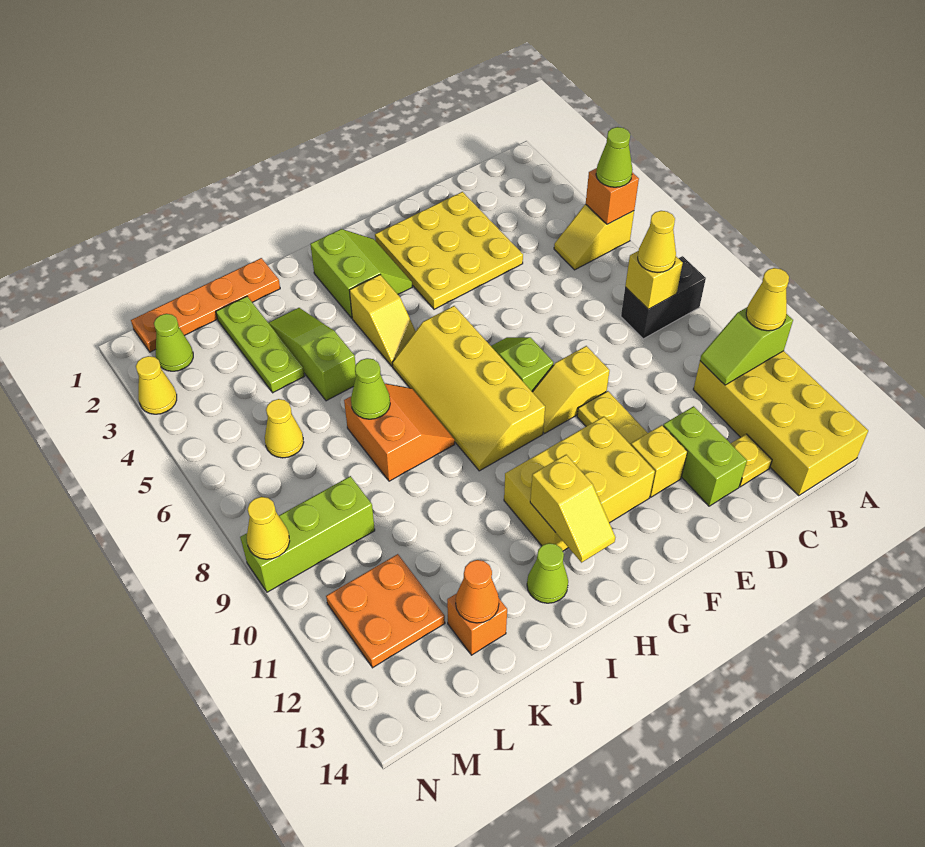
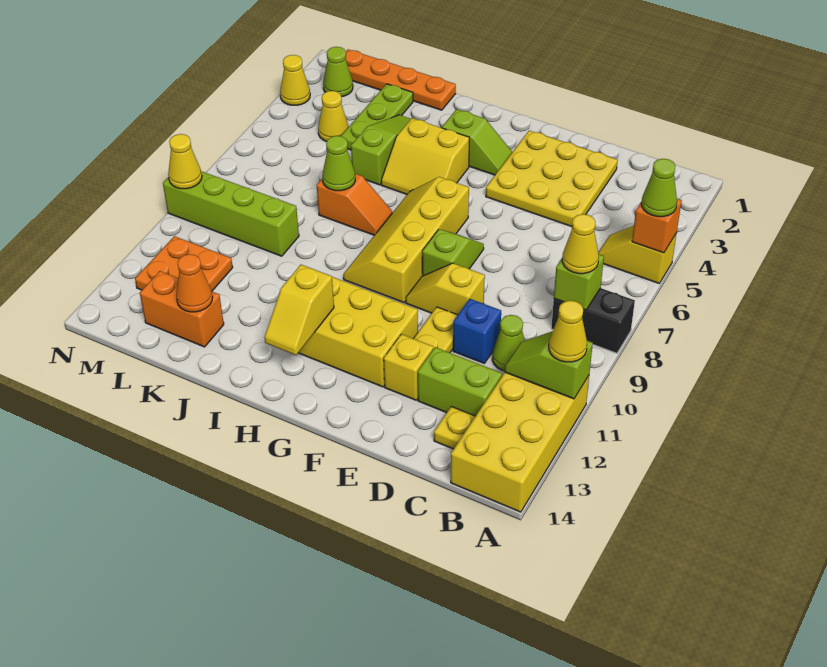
yellow 1x1 brick [625,251,683,309] -> lime 1x1 brick [554,254,604,310]
none -> blue 1x1 brick [453,299,501,363]
lime 1x2 brick [663,406,747,506] -> lime 1x2 brick turned to [418,347,502,416]
lime 2x2 slope [310,229,412,318] -> lime 1x2 slope [442,109,512,175]
yellow 1x2 slope [349,275,416,366] -> yellow 2x2 slope [381,118,469,194]
orange 2x2 slope [344,384,455,481] -> orange 1x2 slope [317,174,392,235]
lime 1x1 cone [527,543,568,603] -> lime 1x1 cone moved to [492,315,525,371]
orange 1x1 brick [447,594,507,655] -> orange 1x2 brick [140,271,224,347]
yellow 1x1 cone [265,399,304,458] -> yellow 1x1 cone moved to [318,91,349,142]
lime 1x3 brick [240,476,375,592] -> lime 1x4 brick [163,171,299,256]

